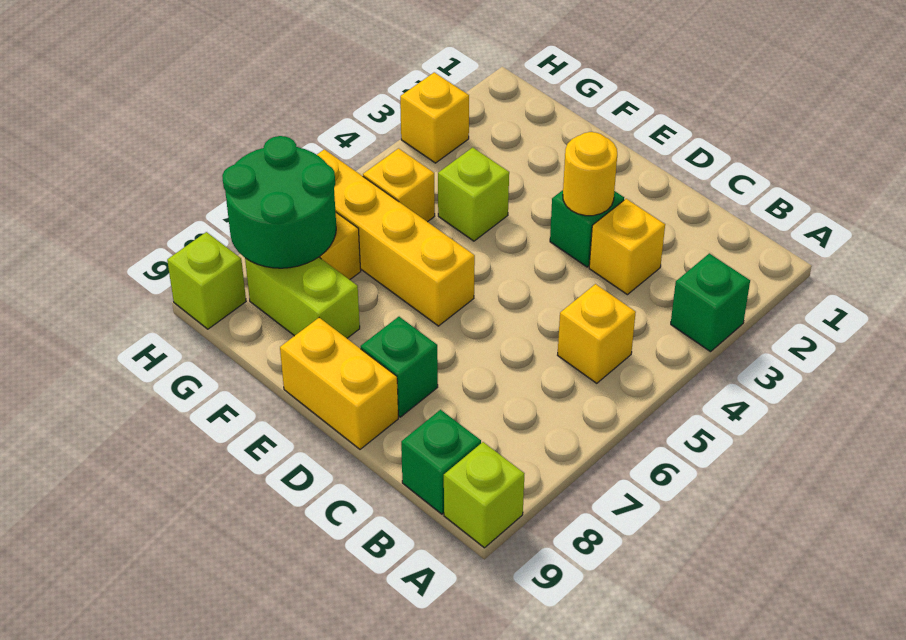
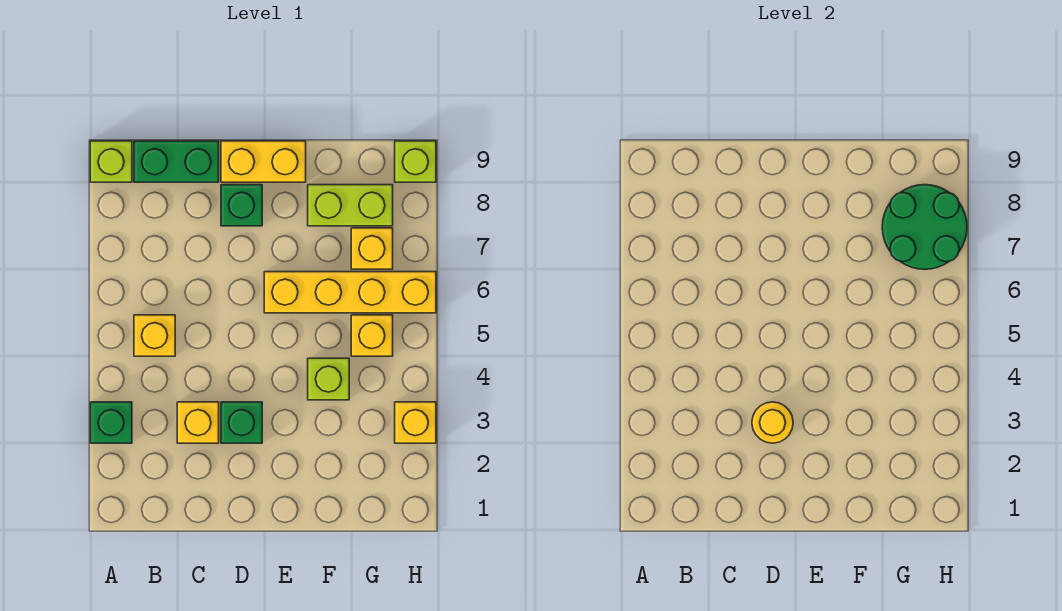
green 1x1 brick [401,410,481,514] -> green 1x2 brick [134,141,219,182]

